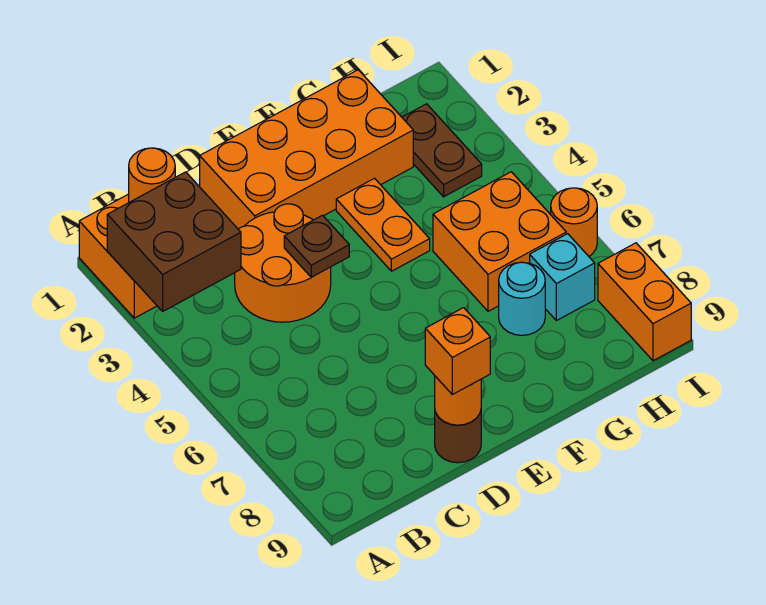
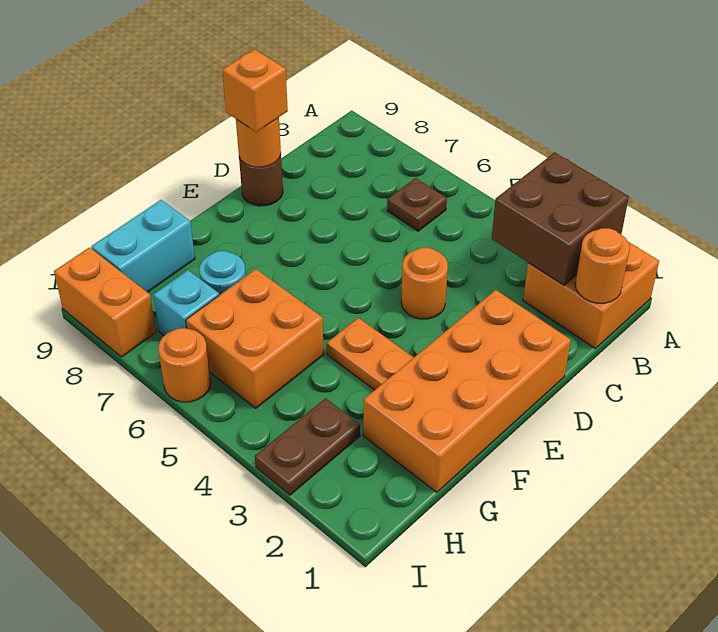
orange 2x2 round brick [235,204,331,322] -> orange 1x1 round brick [401,248,448,319]
brown 1x1 plate [284,215,349,277] -> brown 1x1 plate moved to [387,178,447,231]
none -> cyan 1x2 brick [91,200,195,292]
brown 1x2 plate [402,104,482,197] -> brown 1x2 plate turned to [255,398,360,495]

